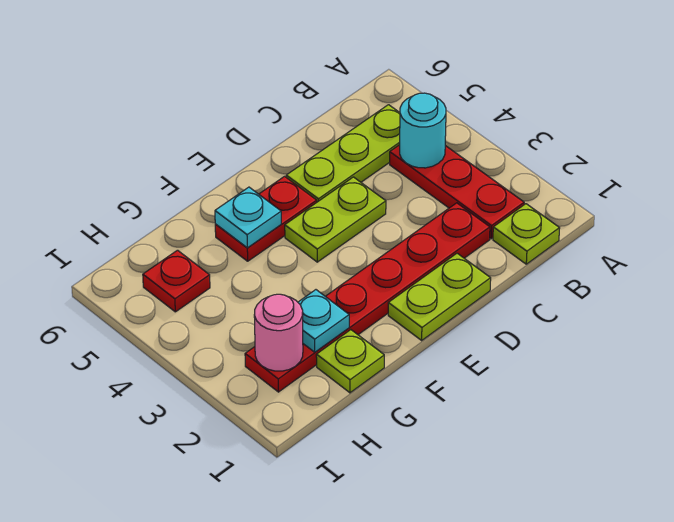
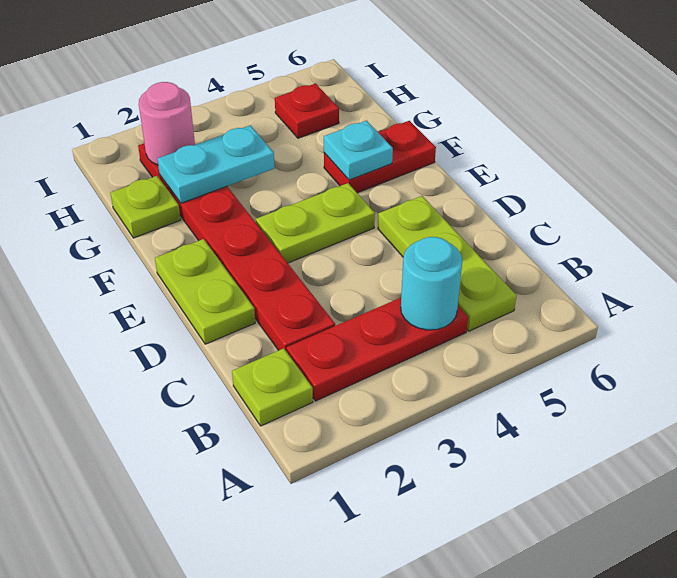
lime 1x2 plate [285,177,386,262] -> lime 1x2 plate turned to [256,183,375,263]
red 1x2 plate [215,176,317,261] -> red 1x2 plate turned to [324,121,436,193]
cyan 1x1 plate [298,290,349,352] -> cyan 1x2 plate [157,125,275,203]

